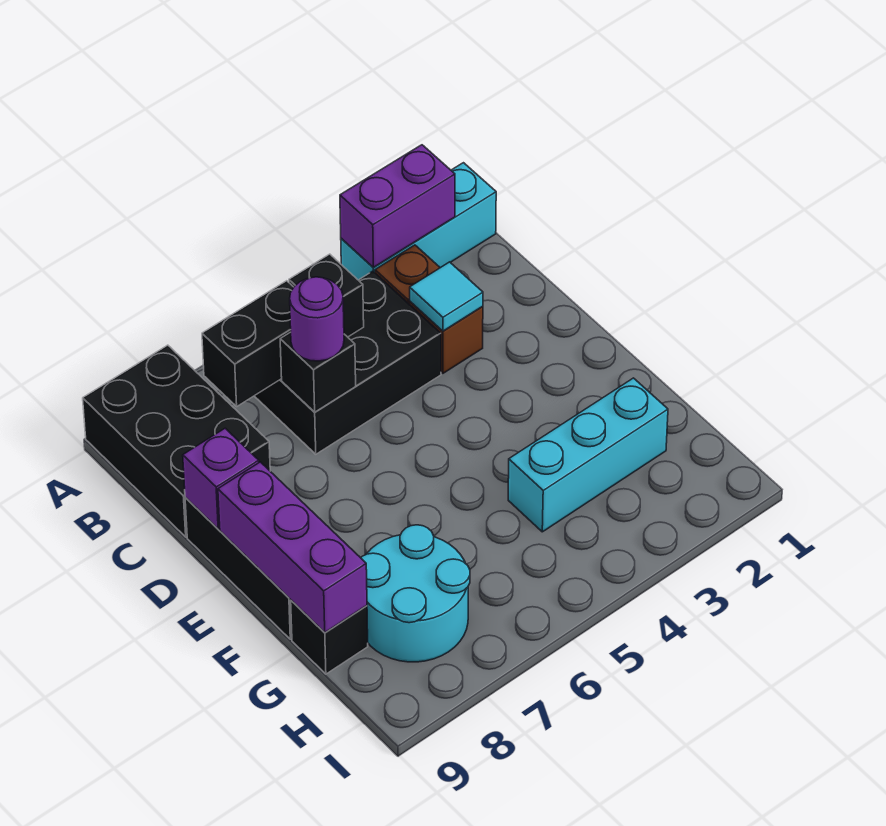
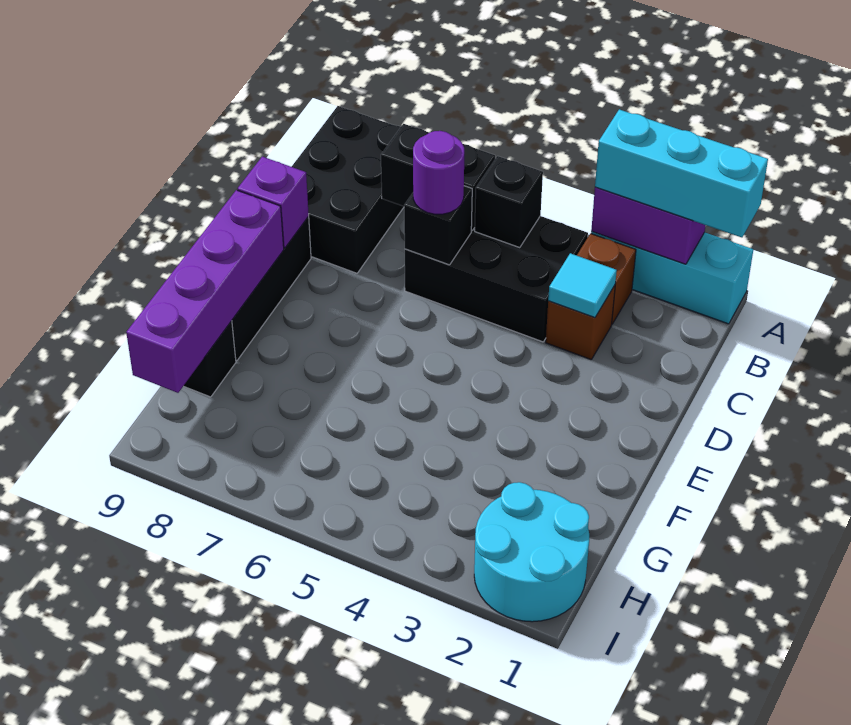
purple 1x3 brick [218,462,367,633] -> purple 1x4 brick [126,190,284,393]
cyan 1x3 brick [508,378,668,532] -> cyan 1x3 brick moved to [595,109,768,237]
cyan 2x2 round brick [361,525,470,662] -> cyan 2x2 round brick moved to [474,482,589,622]

